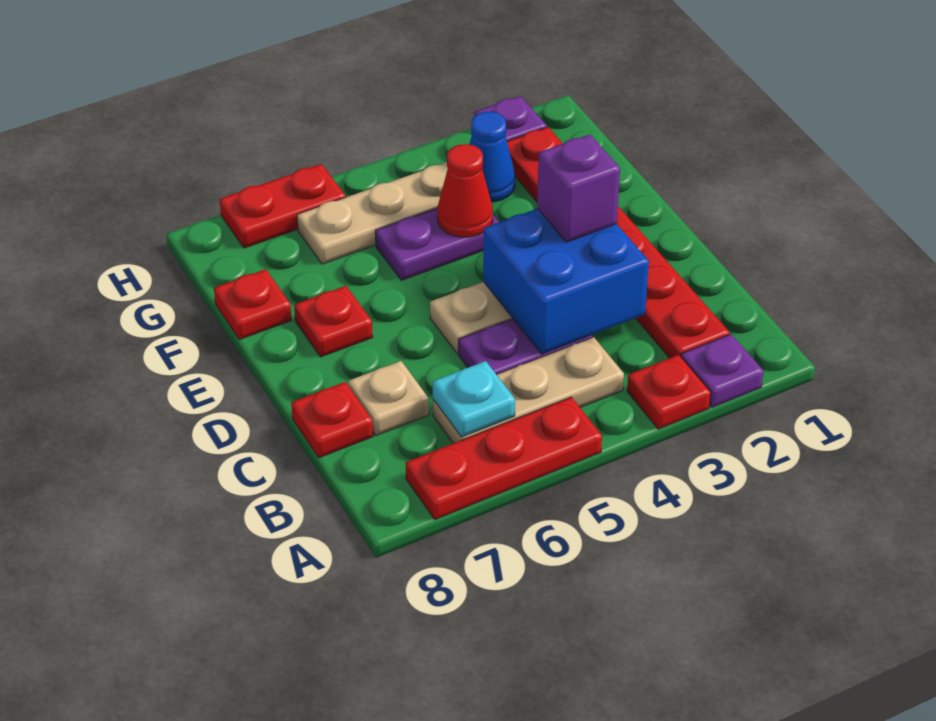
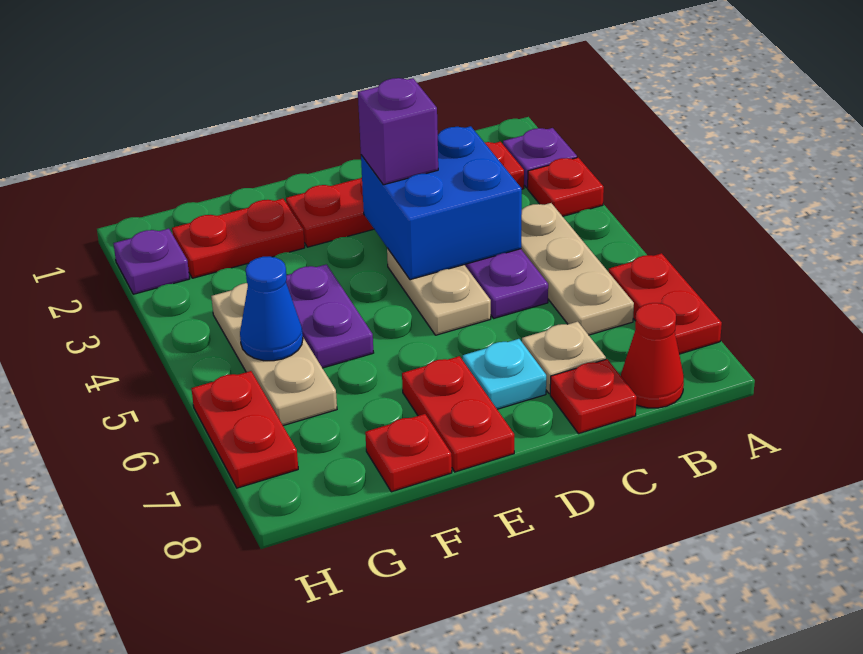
red 1x3 plate [406,397,602,520] -> red 1x2 plate [609,253,722,354]
cyan 1x1 plate [433,361,515,437] -> cyan 1x1 plate moved to [463,339,546,409]
red 1x1 plate [294,286,373,357] -> red 1x2 plate [402,356,514,472]
red 1x1 cone [437,144,493,237] -> red 1x1 cone moved to [621,303,684,408]
blue 1x1 cone [469,112,515,202] -> blue 1x1 cone moved to [240,257,303,361]

